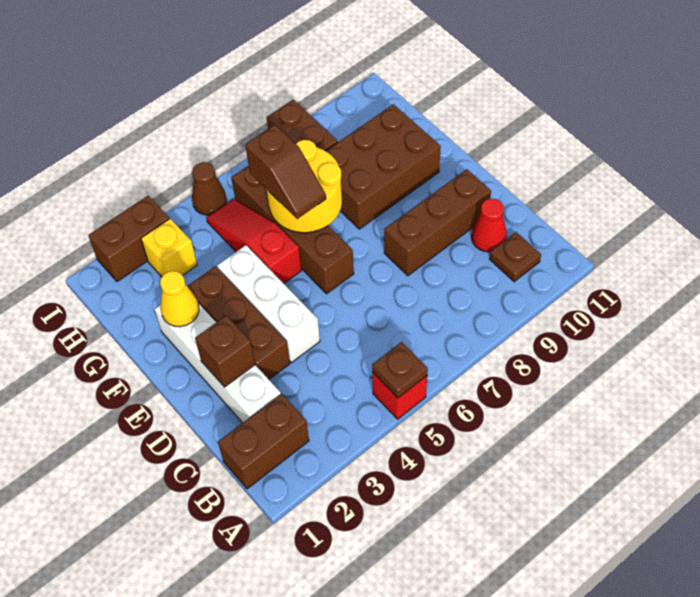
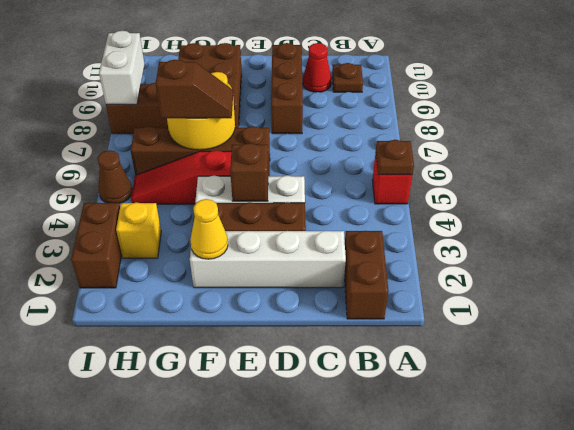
brown 1x1 brick [195,315,255,387] -> brown 1x1 brick moved to [230,143,268,201]
none -> white 1x2 brick [99,31,144,104]

